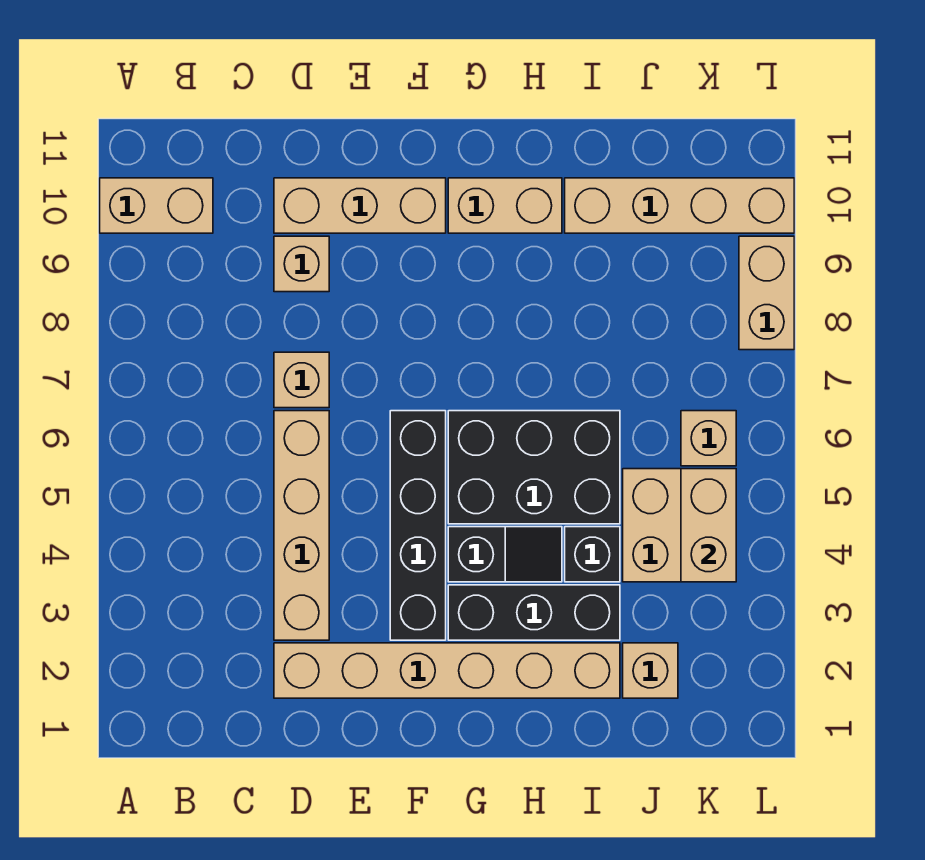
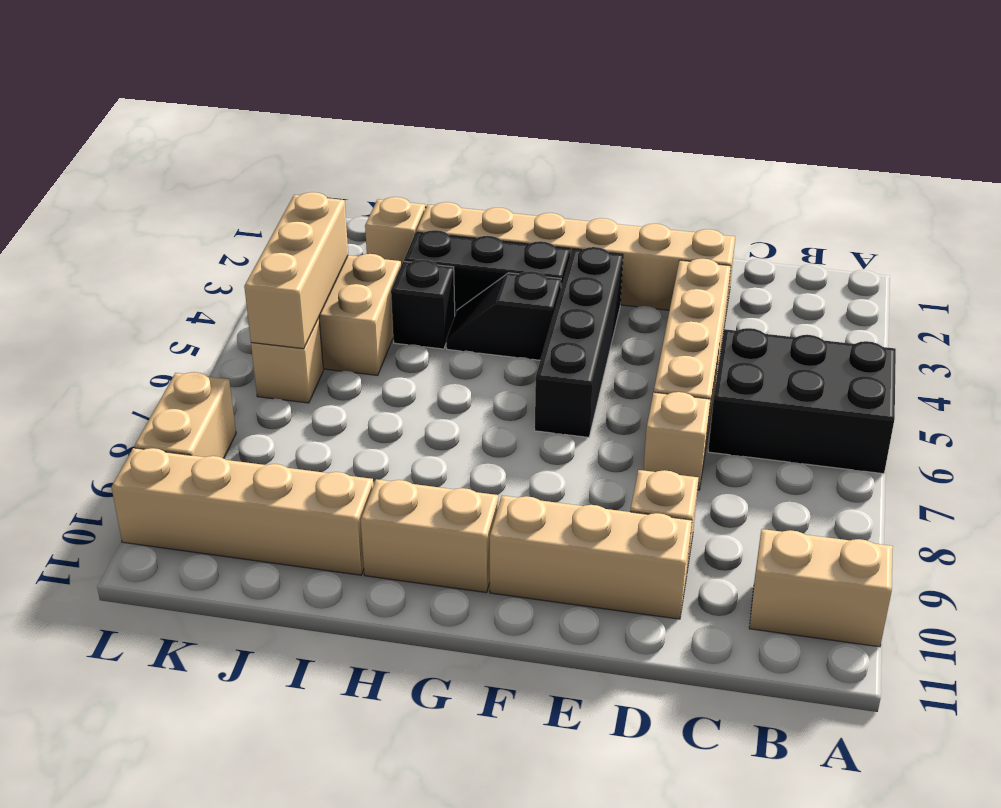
black 2x3 brick [448,411,620,524] -> black 2x3 brick moved to [708,328,896,474]
tan 1x2 brick [681,469,736,582] -> tan 1x3 brick [244,192,348,349]

